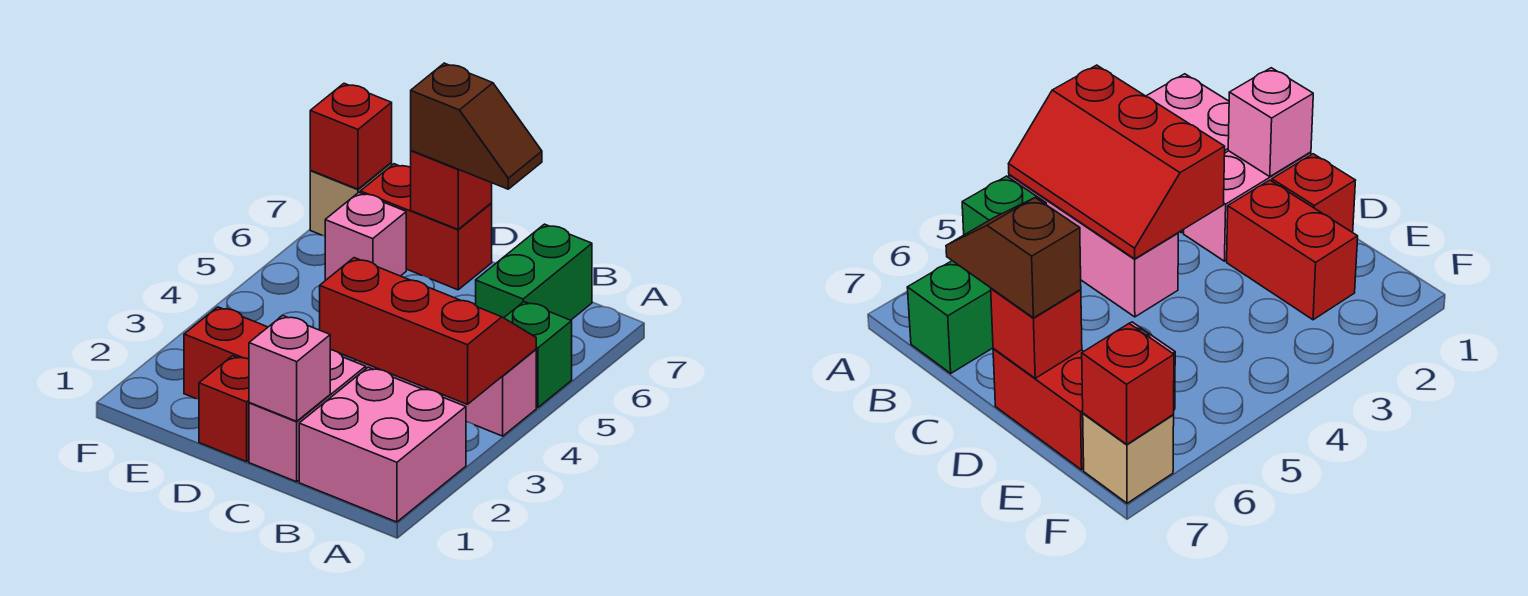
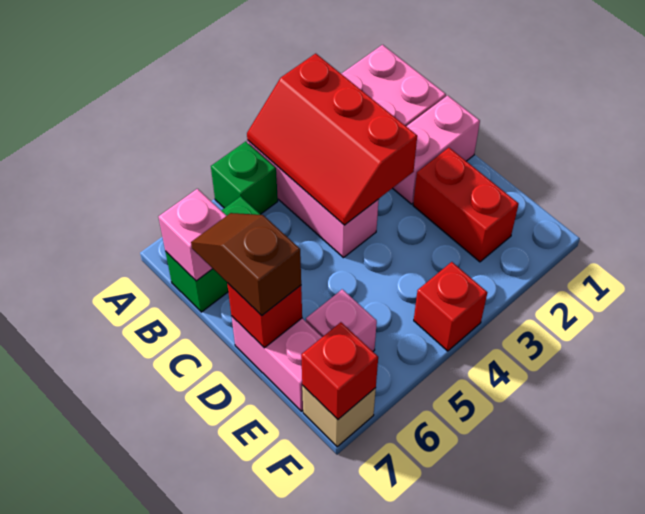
pink 1x1 brick [249,315,330,421] -> pink 1x1 brick moved to [158,189,226,281]
red 1x1 brick [199,356,249,462] -> red 1x1 brick moved to [414,262,487,351]
red 1x2 brick [360,164,492,290] -> pink 1x2 brick [232,317,322,411]

